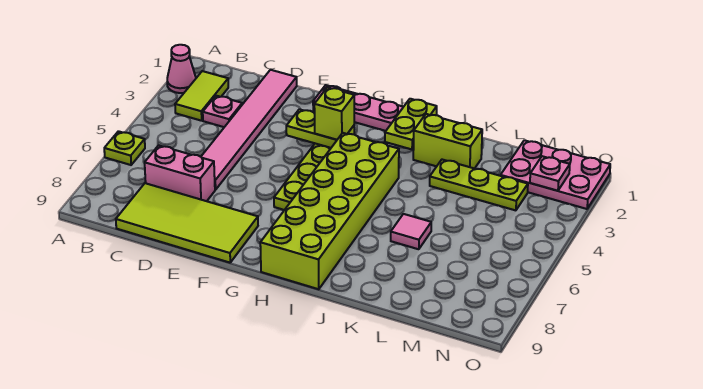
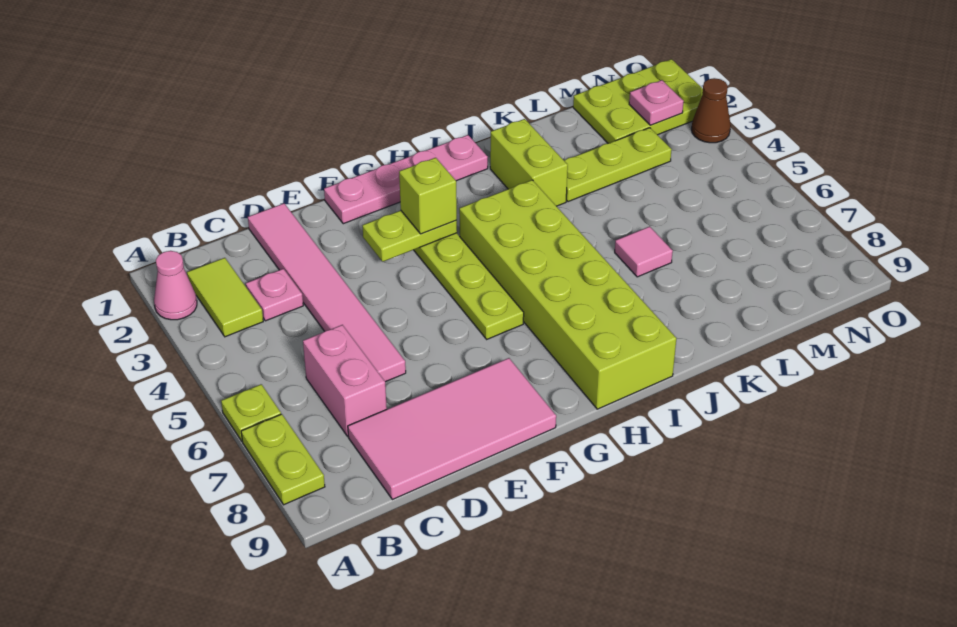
pink 1x2 brick [145,145,215,201] -> pink 1x2 brick turned to [303,325,387,436]
lime 2x4 tile [116,183,258,263] -> pink 2x4 tile [348,358,556,500]
lime 1x2 plate [385,99,437,149] -> lime 1x2 plate moved to [241,414,325,505]
lime 1x2 brick [413,114,482,169] -> lime 1x2 brick turned to [490,119,568,206]
pink 2x3 plate [501,140,610,209] -> lime 2x3 plate [573,59,703,143]
none -> brown 1x1 cone [692,78,731,143]

